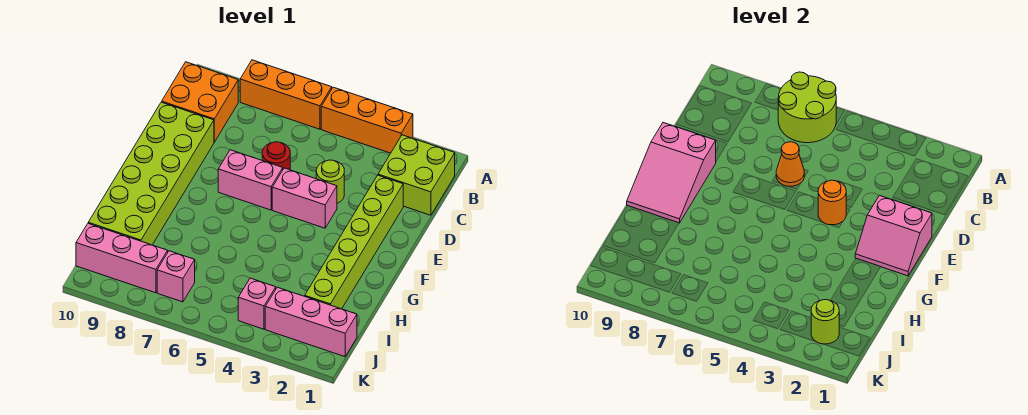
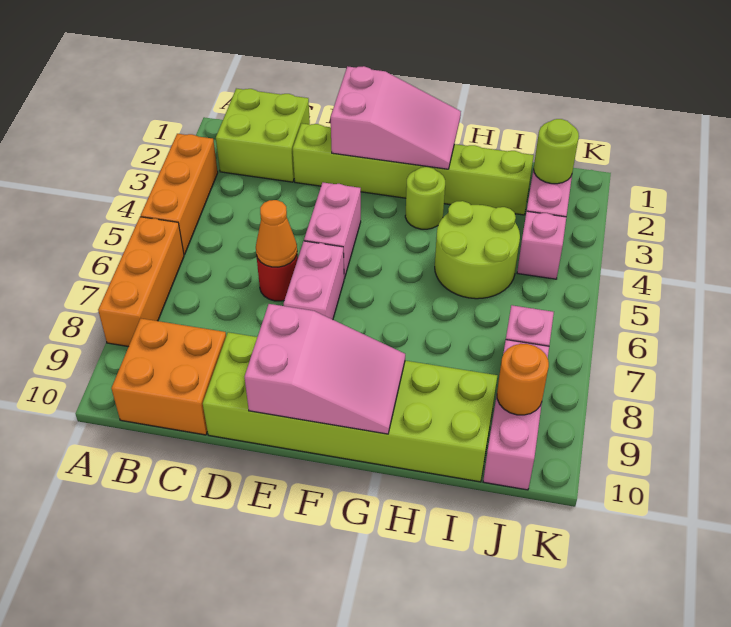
lime 2x2 round brick [778,72,836,143] -> lime 2x2 round brick moved to [435,201,520,299]
lime 1x1 round brick [316,160,344,203] -> lime 1x1 round brick moved to [405,167,445,229]
pink 2x2 slope [855,196,932,276] -> pink 2x3 slope [331,66,461,169]
orange 1x1 round brick [818,180,846,225] -> orange 1x1 round brick moved to [497,344,549,415]

